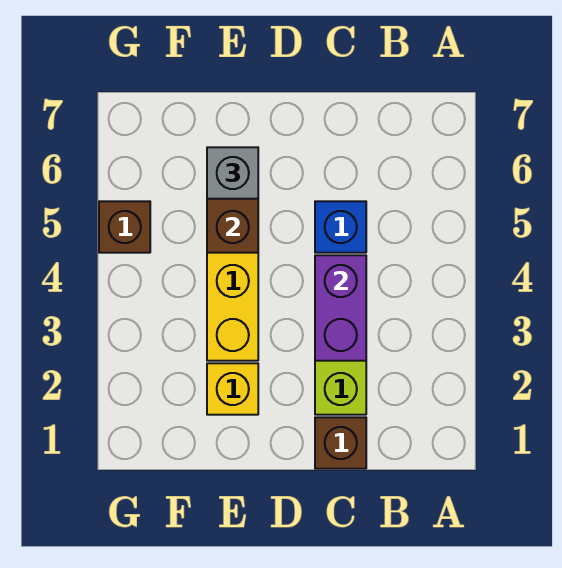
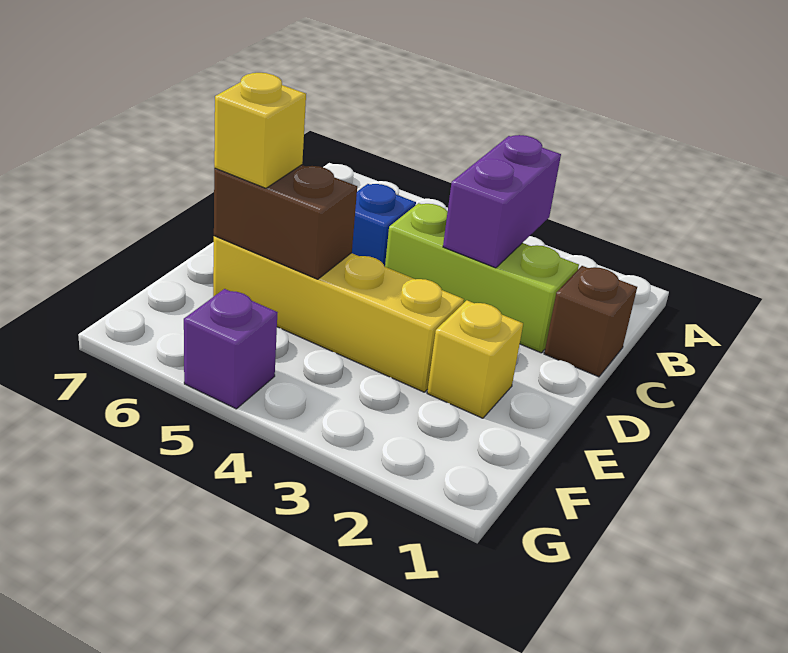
purple 1x2 brick [315,255,366,361] -> purple 1x2 brick turned to [443,135,561,268]
grey 1x1 brick [207,147,258,199] -> yellow 1x1 brick [214,73,306,188]
brown 1x1 brick [99,201,150,253] -> purple 1x1 brick [184,289,278,409]

